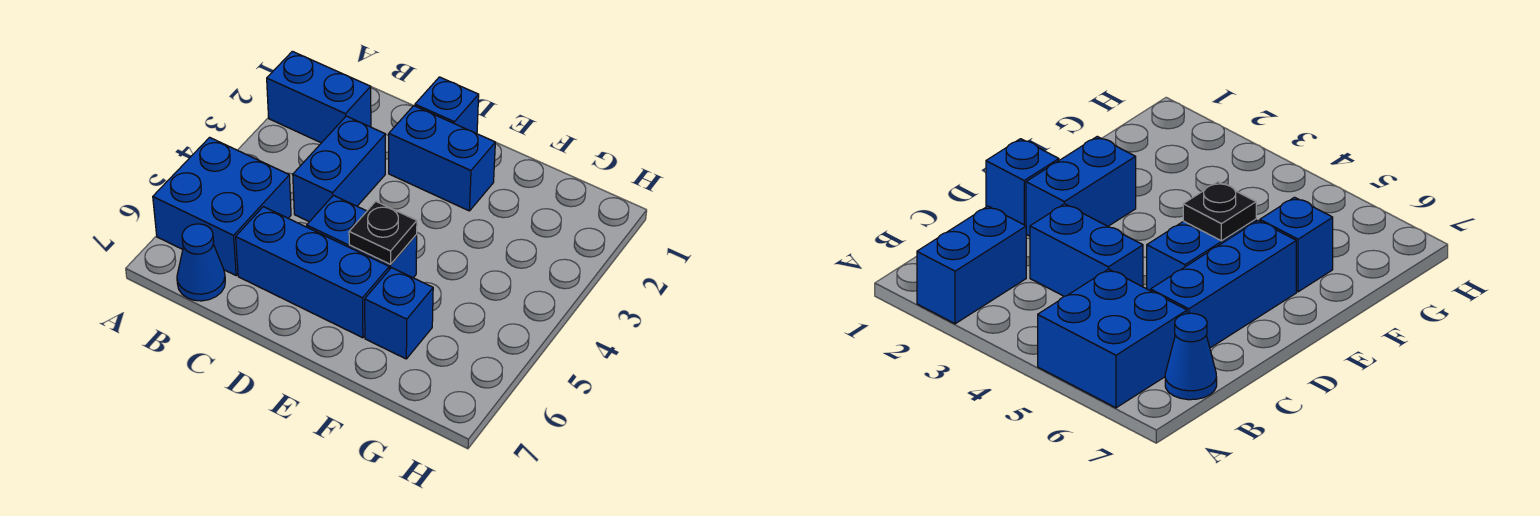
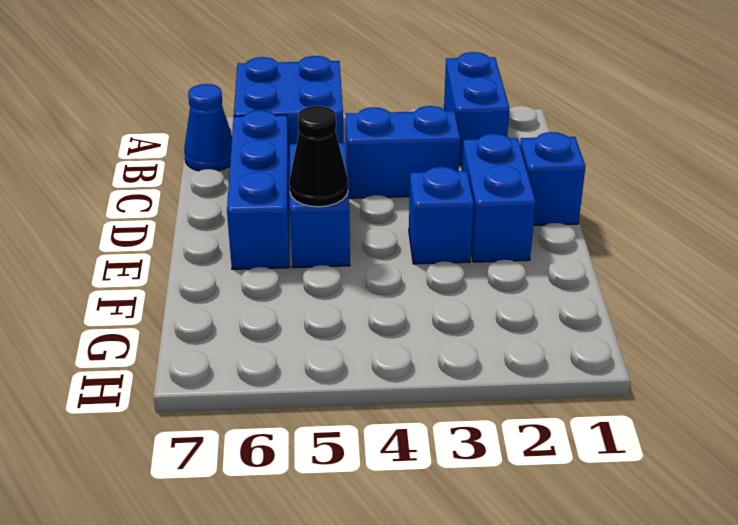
black 1x1 plate [349,201,417,264] -> black 1x1 cone [289,106,348,207]
blue 1x1 brick [365,268,433,359] -> blue 1x1 brick moved to [409,167,474,264]

